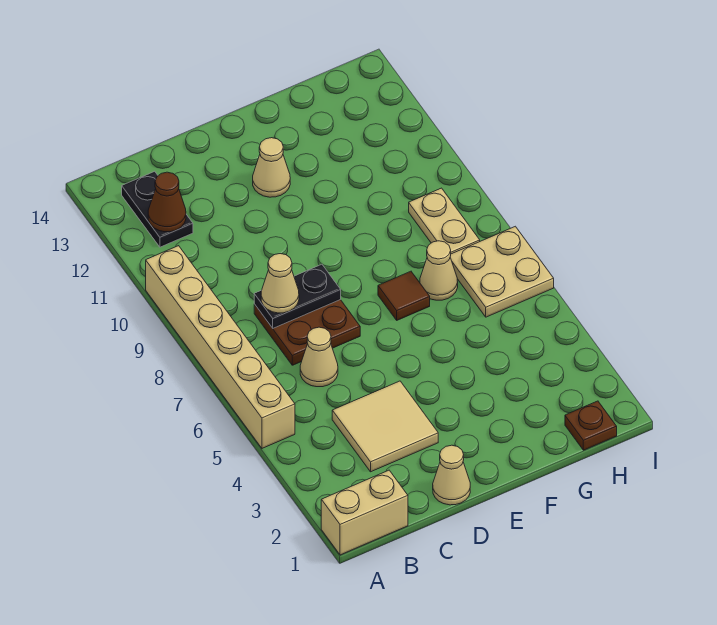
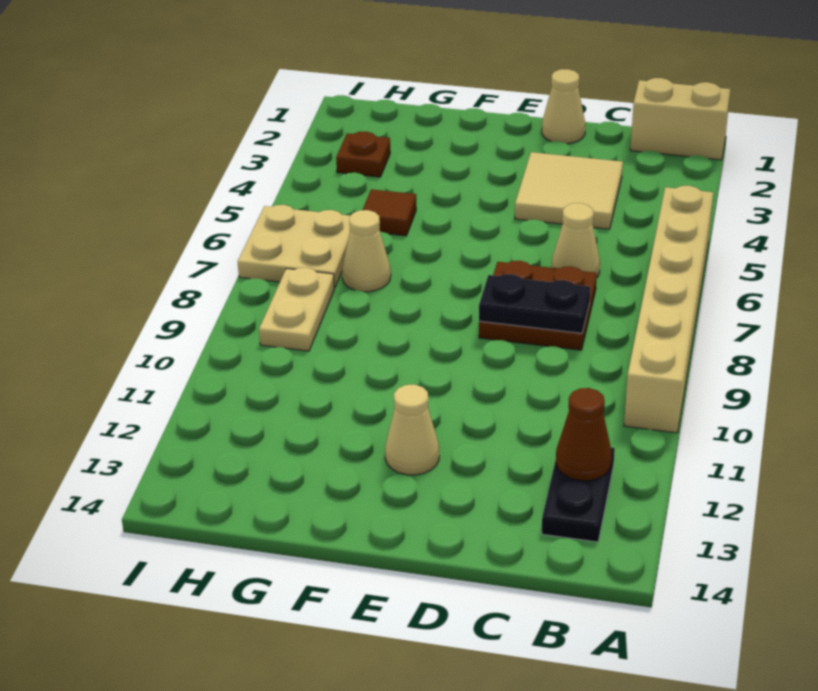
tan 1x1 cone [261,254,299,313] -> none
brown 1x1 tile [378,271,430,320] -> brown 1x1 tile moved to [363,189,416,236]
brown 1x1 plate [565,401,617,450] -> brown 1x1 plate moved to [336,132,390,177]

